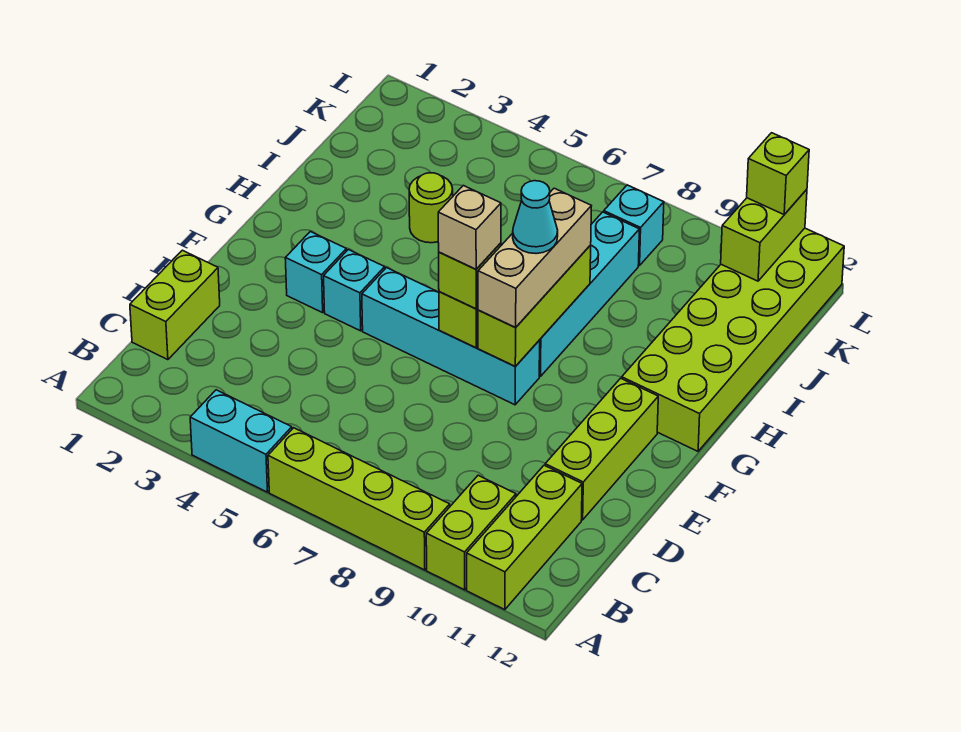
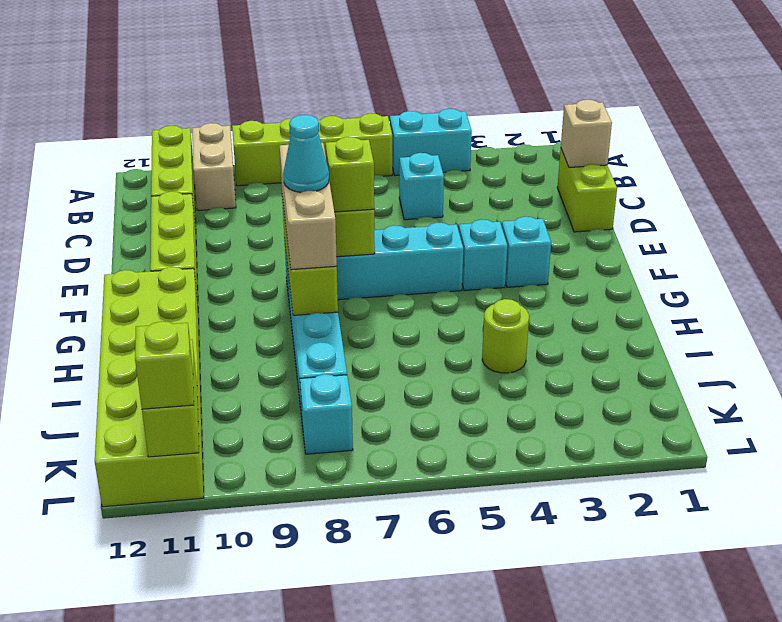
lime 1x2 brick [426,475,516,590] -> tan 1x2 brick [192,123,236,210]
none -> cyan 1x1 brick [399,153,444,220]
tan 1x1 brick [438,186,501,269] -> tan 1x1 brick moved to [561,100,612,168]

